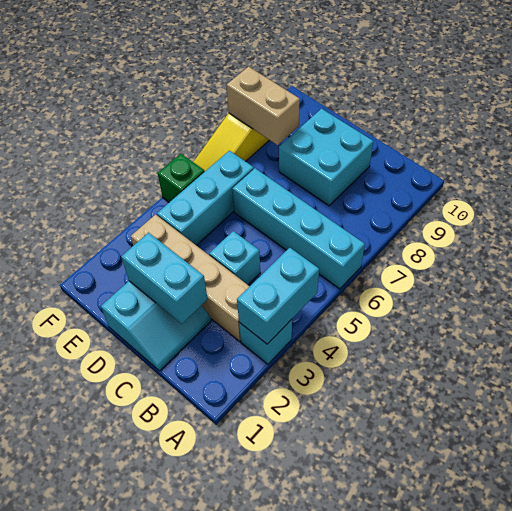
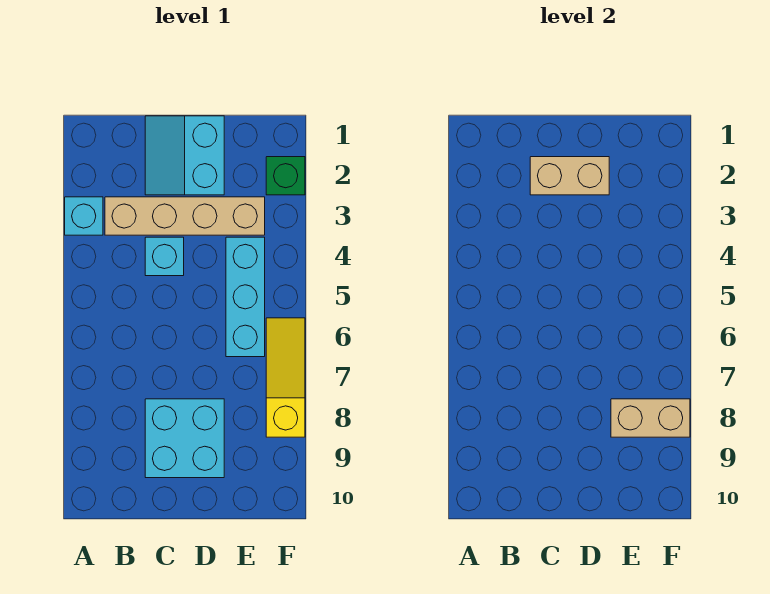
cyan 1x2 brick [237,248,319,344] -> none
cyan 1x4 brick [232,168,365,289] -> none
cyan 1x2 brick [121,233,208,324] -> tan 1x2 brick [530,157,609,195]
green 1x1 brick [158,154,205,202] -> green 1x1 brick moved to [266,157,305,195]

